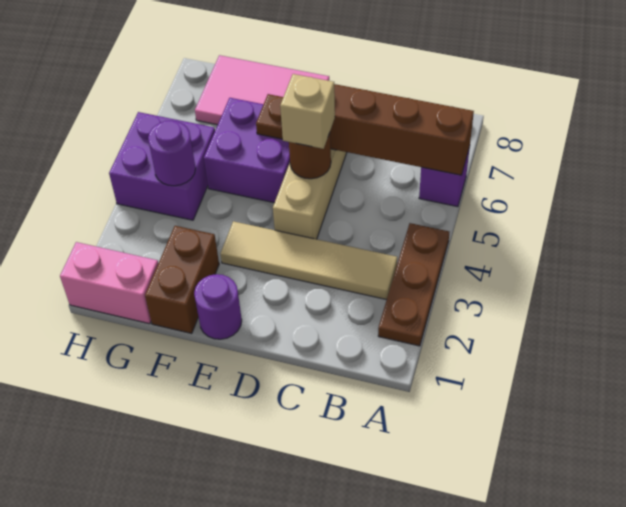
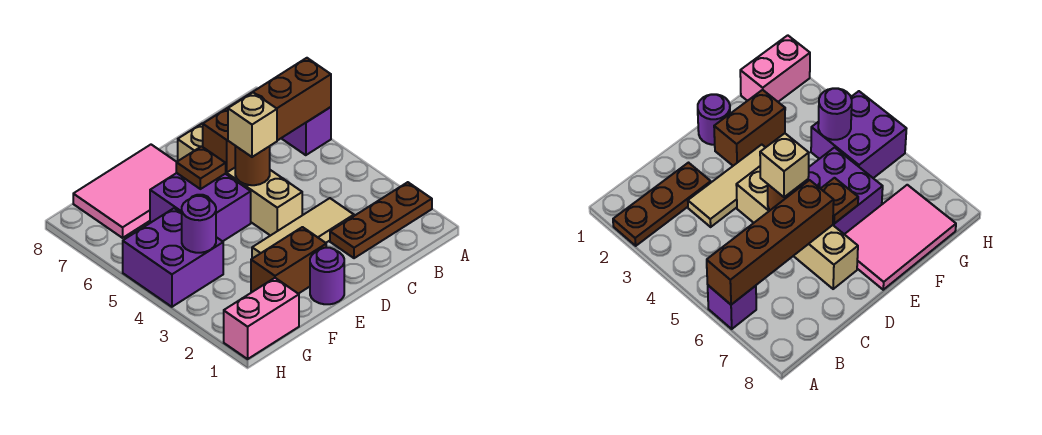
brown 1x3 plate [378,223,449,346] -> brown 1x3 plate turned to [330,182,432,258]
tan 1x4 tile [220,221,397,300] -> tan 1x3 tile [252,198,354,258]
brown 1x2 brick [145,226,219,334] -> brown 1x2 brick turned to [251,227,326,294]

